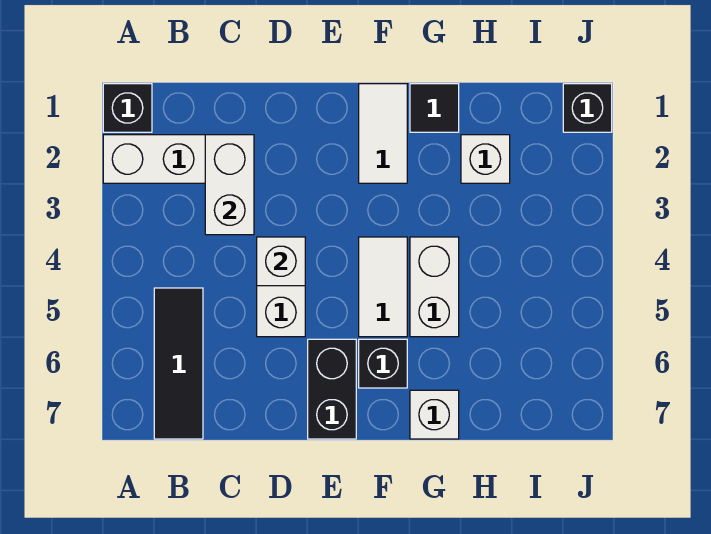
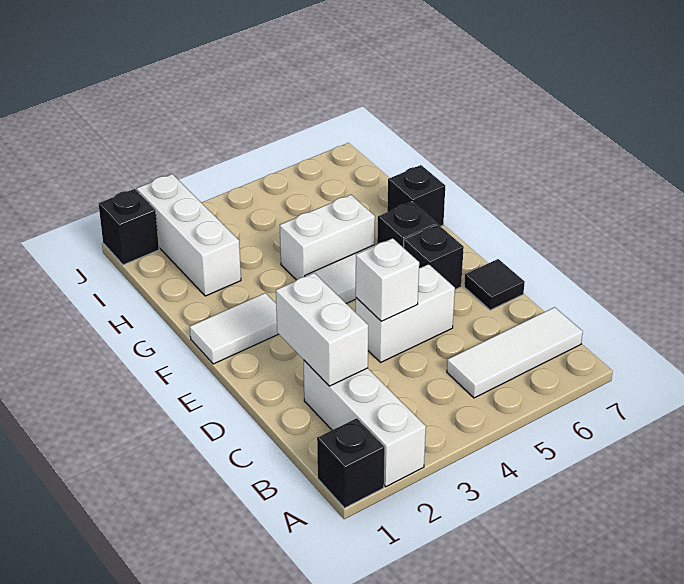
black 1x3 tile [154,288,203,439] -> white 1x3 tile [447,307,583,398]
white 1x2 brick [205,135,254,235] -> white 1x2 brick turned to [276,273,368,386]
black 1x2 brick [308,339,356,439] -> black 1x1 brick [403,224,464,289]
black 1x1 tile [410,84,459,132] -> black 1x1 tile moved to [464,259,525,310]
white 1x1 brick [410,390,459,439] -> black 1x1 brick [387,165,445,226]
white 1x1 brick [461,135,510,183] -> white 1x3 brick [137,174,241,296]

